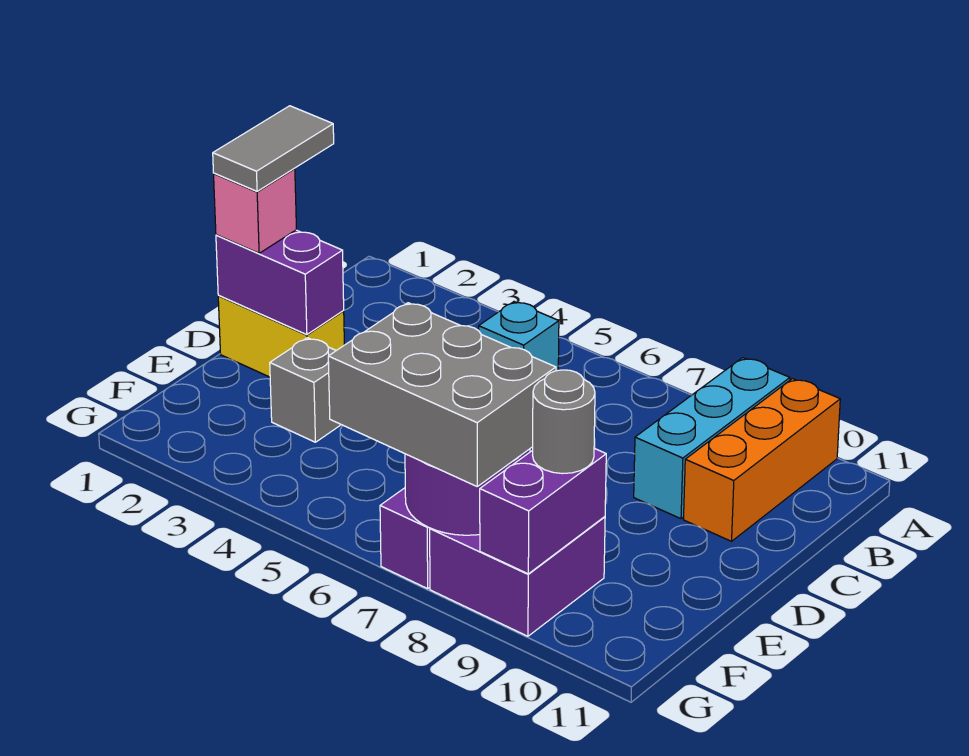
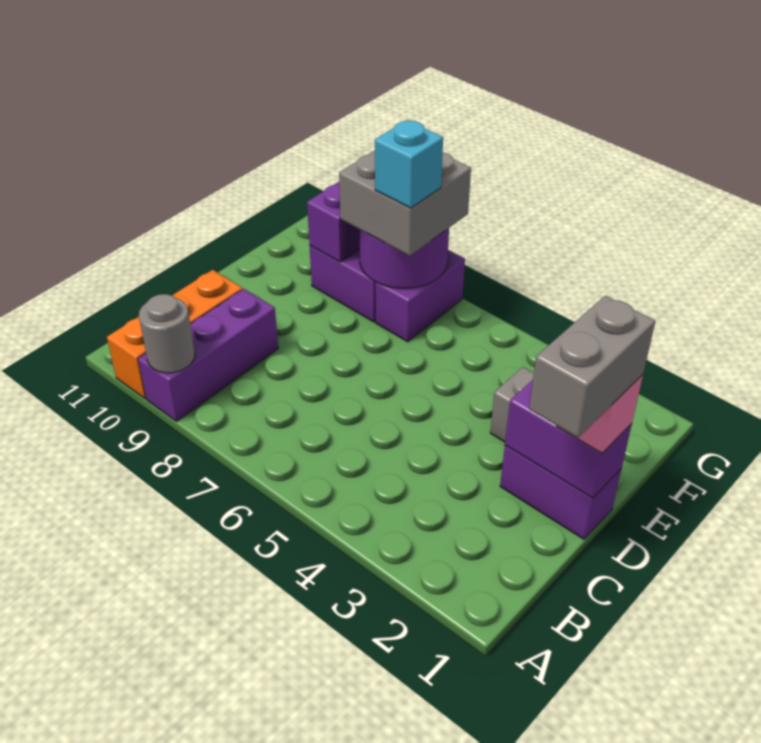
cyan 1x3 brick [634,358,790,519] -> purple 1x3 brick [138,289,278,421]
cyan 1x1 brick [479,302,559,371] -> cyan 1x1 brick moved to [375,120,443,208]
grey 1x2 tile [213,106,334,191] -> grey 1x2 brick [529,296,655,438]
yellow 1x2 brick [218,296,344,377] -> purple 1x2 brick [500,445,621,539]
grey 2x3 brick [328,303,556,486] -> grey 2x2 brick [339,150,471,256]
grey 1x1 round brick [533,370,595,474] -> grey 1x1 round brick moved to [139,294,195,373]

